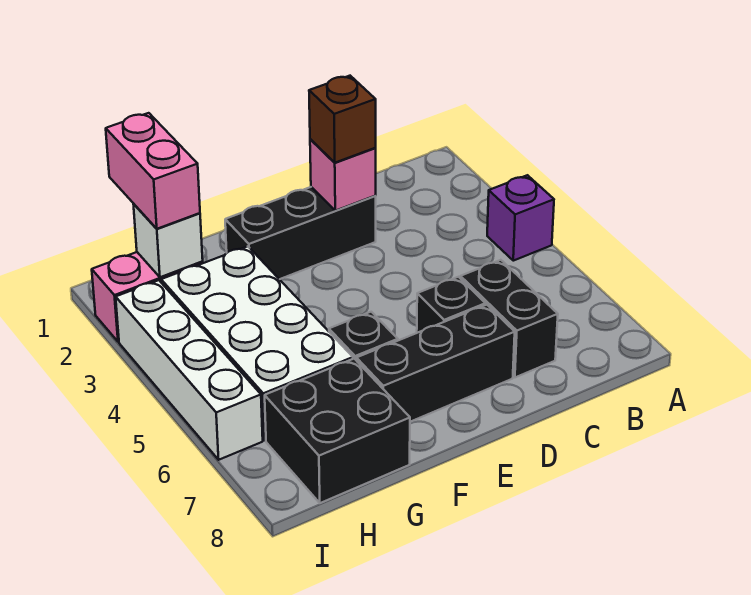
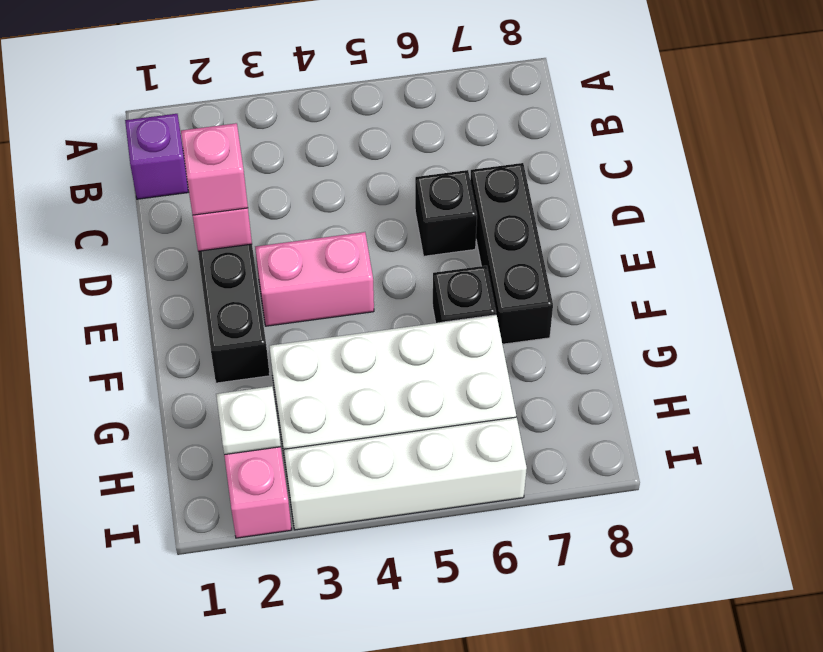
purple 1x1 brick [487,175,554,261] -> purple 1x1 brick moved to [125,114,188,199]
black 1x2 brick [460,260,558,377] -> none
brown 1x1 brick [309,76,376,163] -> pink 1x1 brick [181,123,248,215]
black 2x2 brick [265,359,410,503] -> none
pink 1x2 brick [106,113,200,229] -> pink 1x2 brick moved to [255,232,374,326]
white 1x1 brick [133,204,203,277] -> white 1x1 plate [216,386,281,455]

